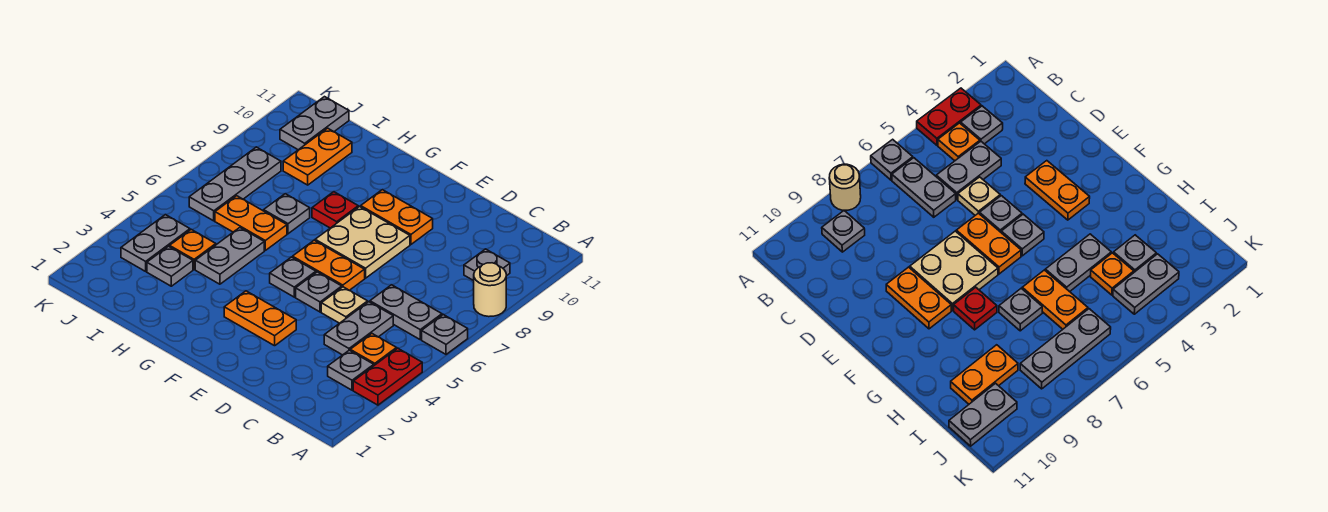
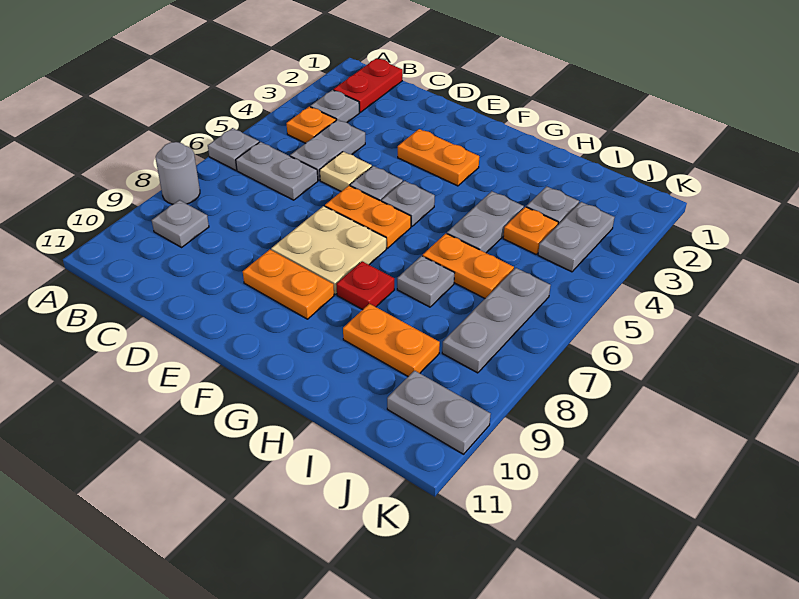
red 1x2 plate [353,348,422,405] -> red 1x2 plate moved to [334,58,403,112]
tan 1x1 round brick [474,263,506,317] -> grey 1x1 round brick [156,142,200,205]
orange 1x2 plate [283,128,352,185] -> orange 1x2 plate turned to [343,304,440,376]
grey 1x2 plate [280,97,349,150] -> grey 1x2 plate turned to [387,371,491,454]

